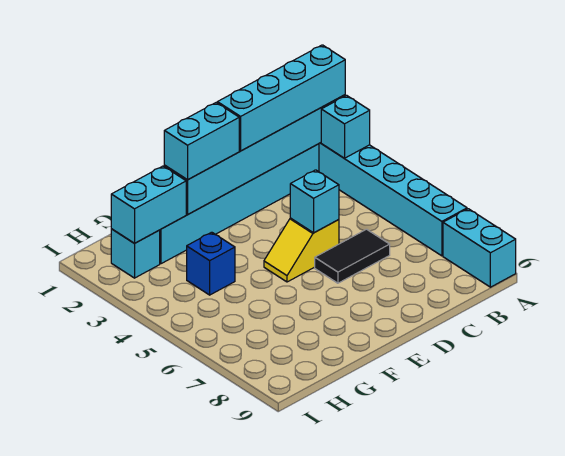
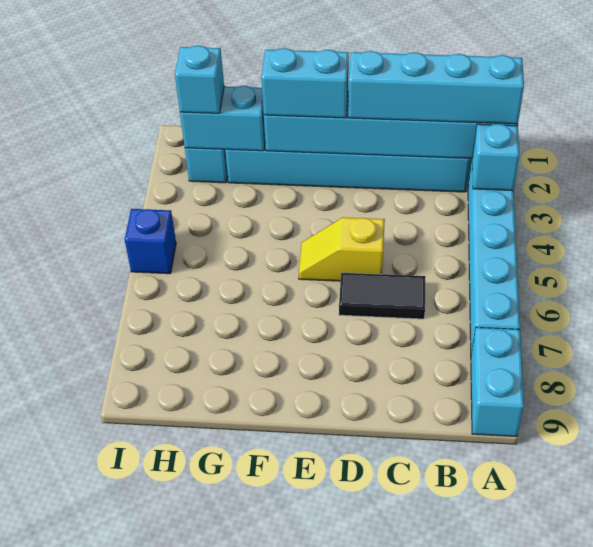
cyan 1x1 brick [290,170,339,233] -> cyan 1x1 brick moved to [175,46,224,113]
blue 1x1 brick [187,232,235,295] -> blue 1x1 brick moved to [125,209,176,274]

